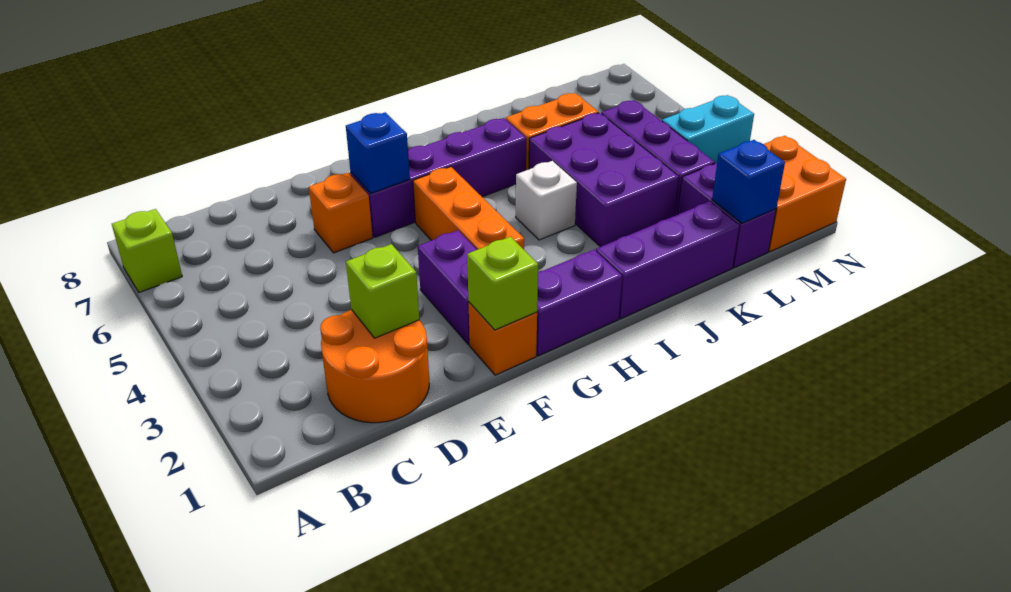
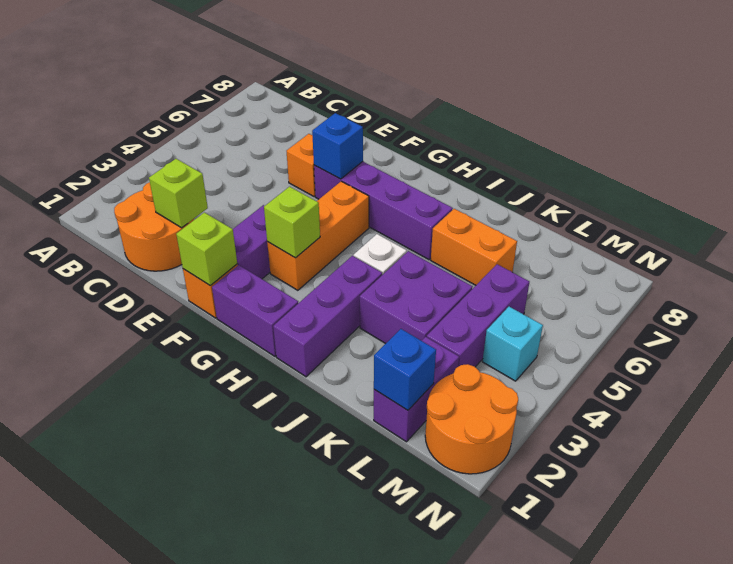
lime 1x1 brick [112,209,182,292] -> lime 1x1 brick moved to [264,187,320,258]
purple 1x3 brick [596,201,740,319] -> purple 1x3 brick turned to [273,256,382,377]
purple 2x3 brick [529,113,679,247] -> purple 2x2 brick [360,251,472,344]
orange 2x2 brick [764,136,846,252] -> orange 2x2 round brick [425,364,518,474]
cyan 1x2 brick [662,95,754,163] -> cyan 1x1 brick [483,307,543,381]

